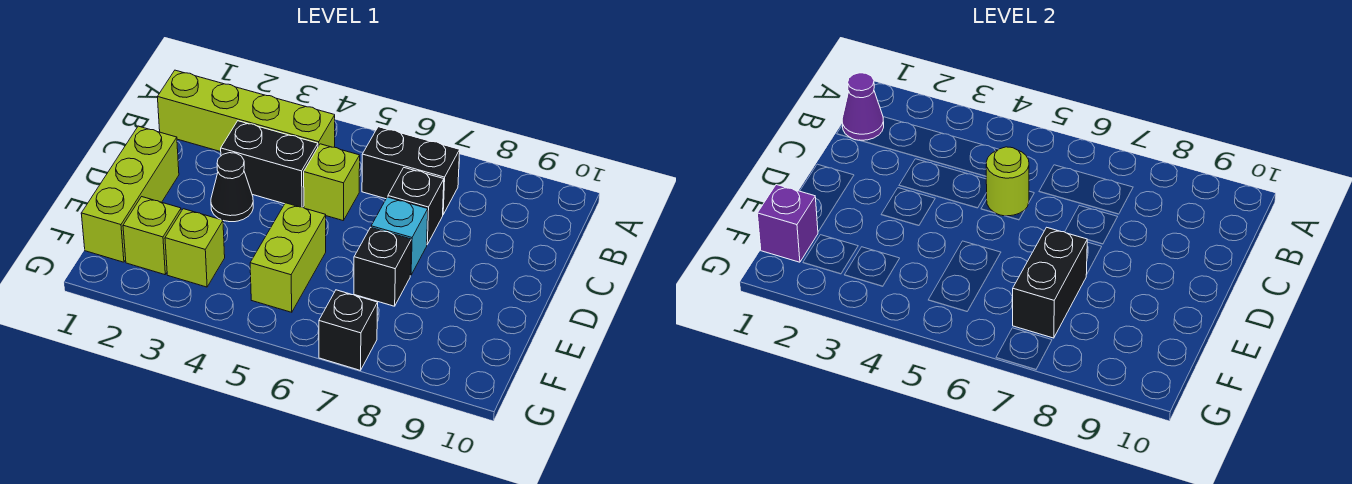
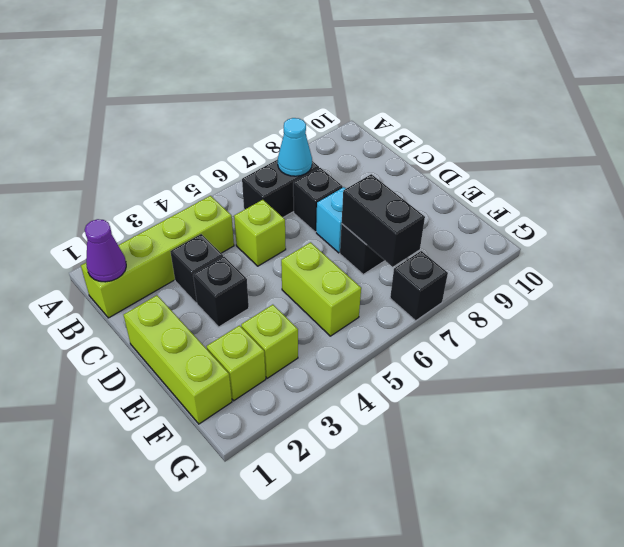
none -> cyan 1x1 cone [278,118,312,176]
black 1x2 brick [221,121,318,207] -> black 1x1 brick [170,234,223,303]
lime 1x1 round brick [986,147,1029,216] -> none
black 1x1 cone [211,153,253,222] -> black 1x1 brick [193,257,249,327]
purple 1x1 brick [757,185,818,262] -> none

